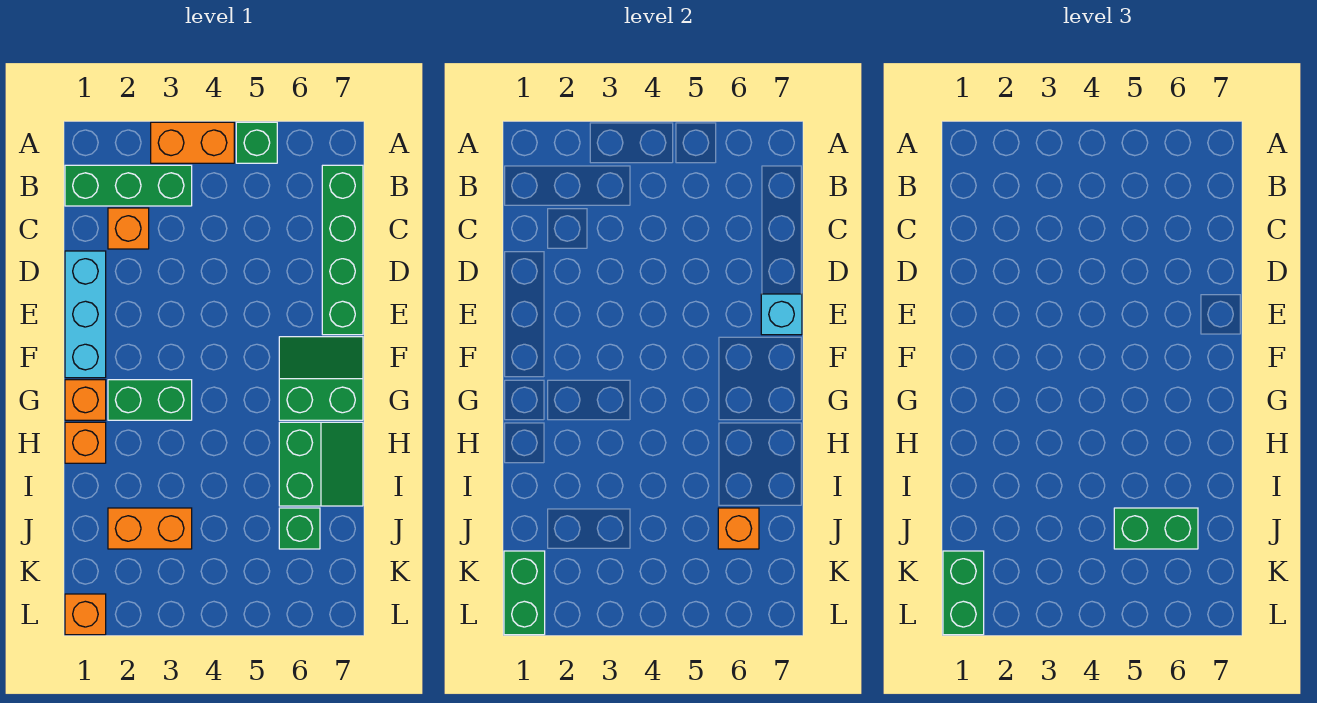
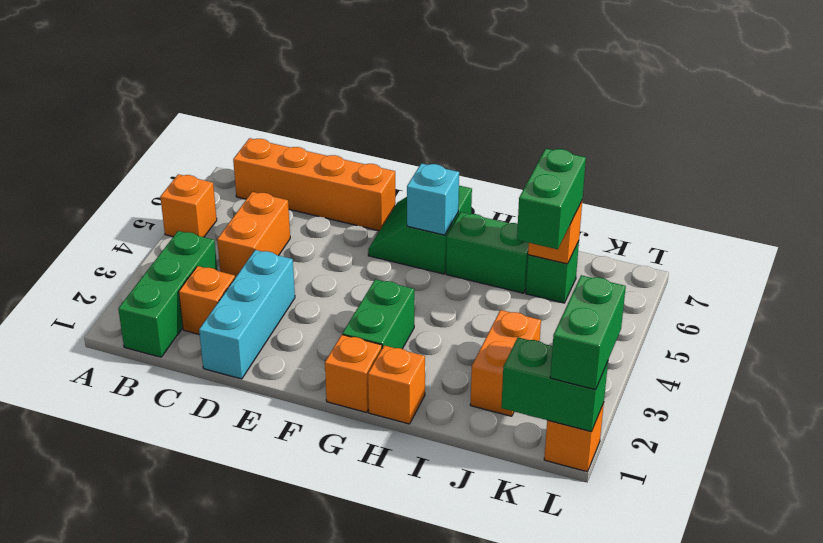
orange 1x2 brick [151,122,234,163] -> orange 1x2 brick moved to [217,192,290,278]
green 1x1 brick [236,122,277,163] -> orange 1x1 brick [160,174,217,237]
green 1x4 brick [322,165,363,335] -> orange 1x4 brick [233,138,395,231]
cyan 1x3 brick [65,251,106,378] -> cyan 1x3 brick turned to [199,250,295,379]
cyan 1x1 brick [761,294,802,335] -> cyan 1x1 brick moved to [407,163,459,235]
green 1x2 brick [943,551,984,635] -> green 1x2 brick turned to [550,275,626,390]

